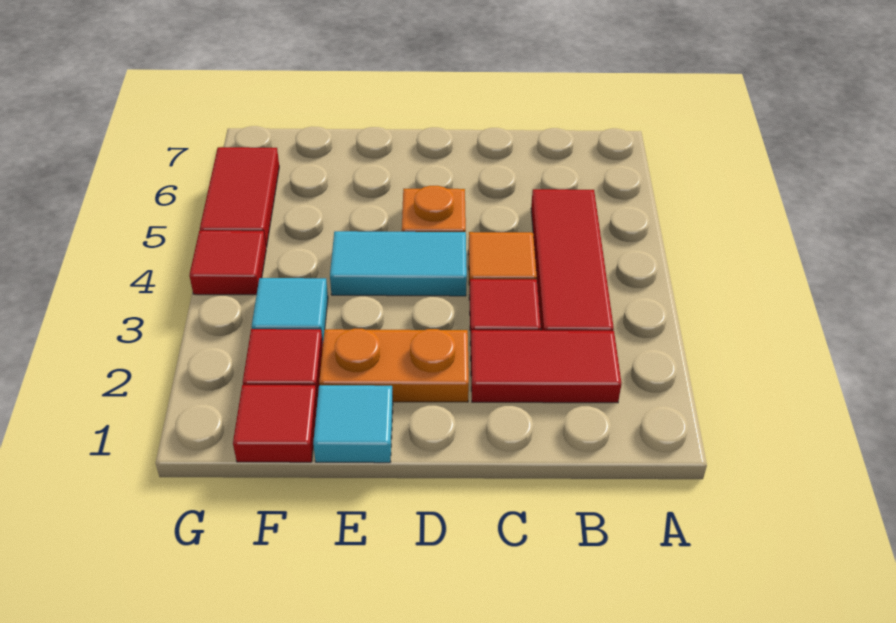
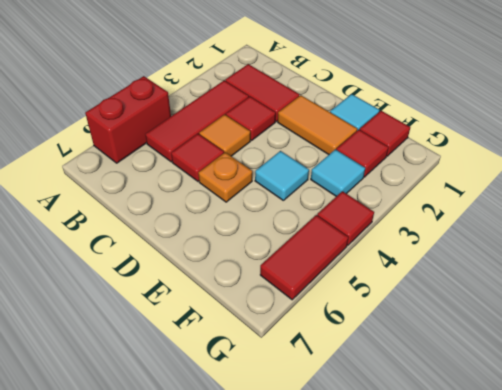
none -> red 1x2 brick [85,76,171,163]
none -> red 1x1 tile [171,134,224,181]
orange 1x2 plate [319,329,469,402] -> orange 1x2 tile [278,95,357,155]
cyan 1x2 tile [330,231,467,296] -> cyan 1x1 tile [255,151,309,200]

